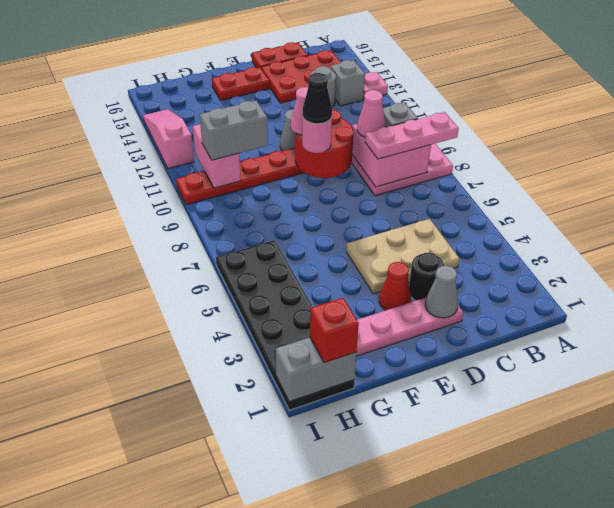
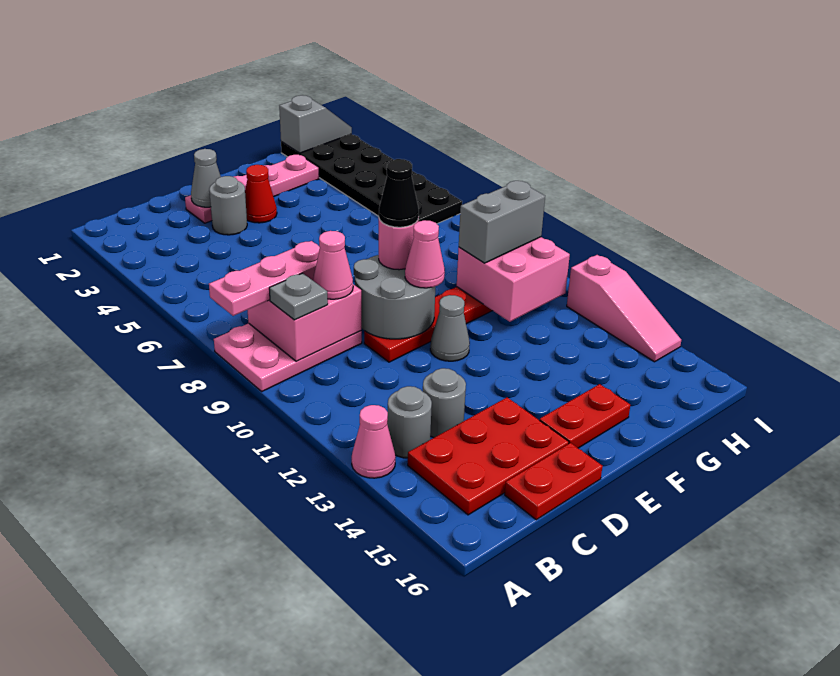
pink 1x1 plate [363,72,388,99] -> pink 1x1 cone [352,405,396,478]
grey 1x1 brick [331,60,365,106] -> grey 1x1 round brick [387,386,432,458]
tan 2x3 plate [346,219,459,294] -> none
black 1x1 round brick [409,253,444,301] -> grey 1x1 round brick [209,176,247,235]
red 2x2 round brick [295,110,353,178] -> grey 2x2 round brick [354,255,435,339]
grey 1x2 brick [276,337,357,402] -> grey 1x2 slope [279,95,352,153]
red 1x1 brick [310,298,359,363] -> none
pink 1x2 brick [193,124,241,188] -> pink 2x2 brick [457,237,570,322]

